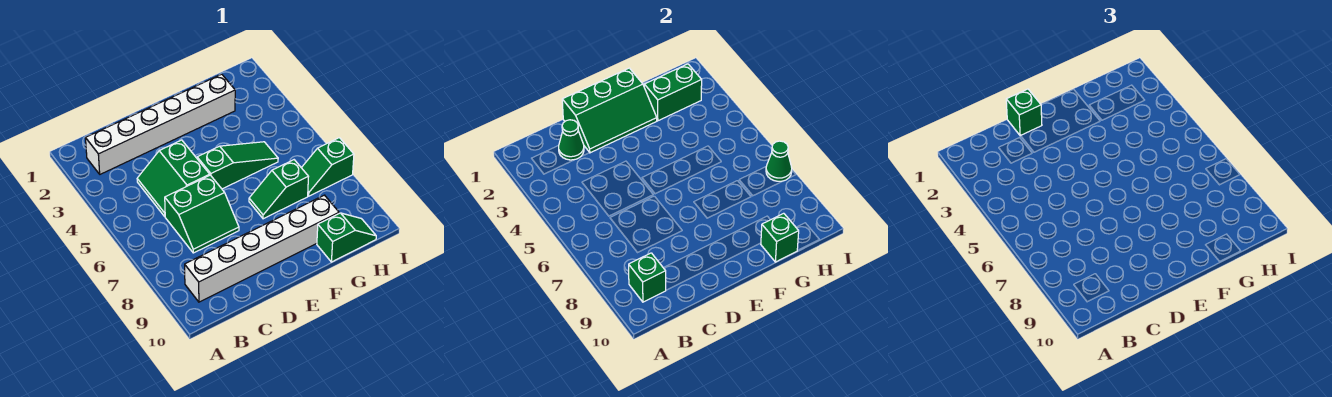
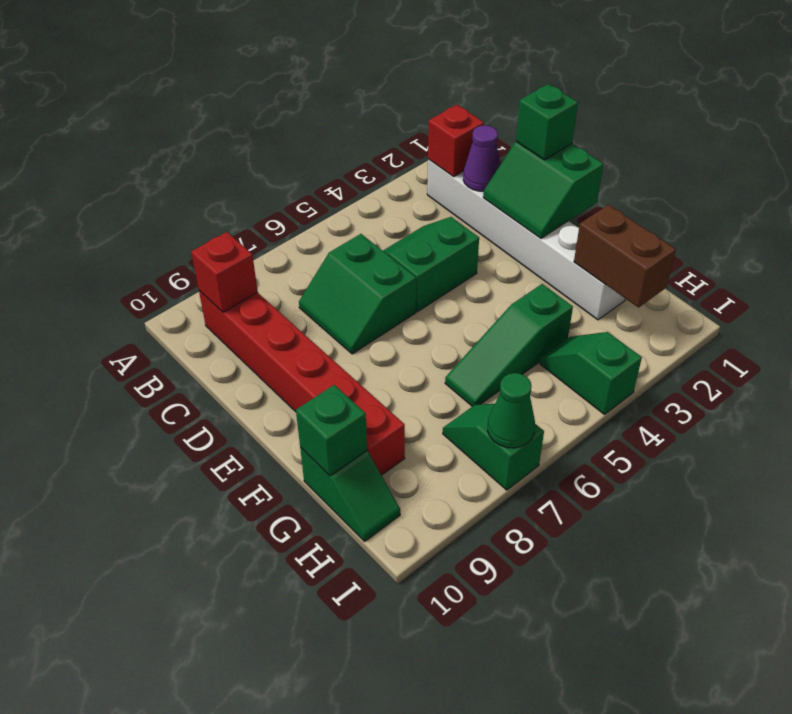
none -> red 1x1 brick [428,105,484,177]
white 1x6 brick [185,195,339,302] -> red 1x6 brick [199,291,405,475]
green 1x1 brick [629,253,666,302] -> red 1x1 brick [191,232,258,312]
green 1x1 cone [559,120,584,160] -> purple 1x1 cone [463,126,501,191]
green 2x3 slope [562,68,657,153] -> green 2x2 slope [483,142,603,238]
green 1x3 slope [197,142,278,189] -> green 1x3 slope turned to [445,284,573,406]
green 1x2 slope [249,160,309,219] -> green 1x2 slope moved to [540,332,642,414]
green 1x2 brick [644,64,702,121] -> brown 1x2 brick [574,205,676,308]

